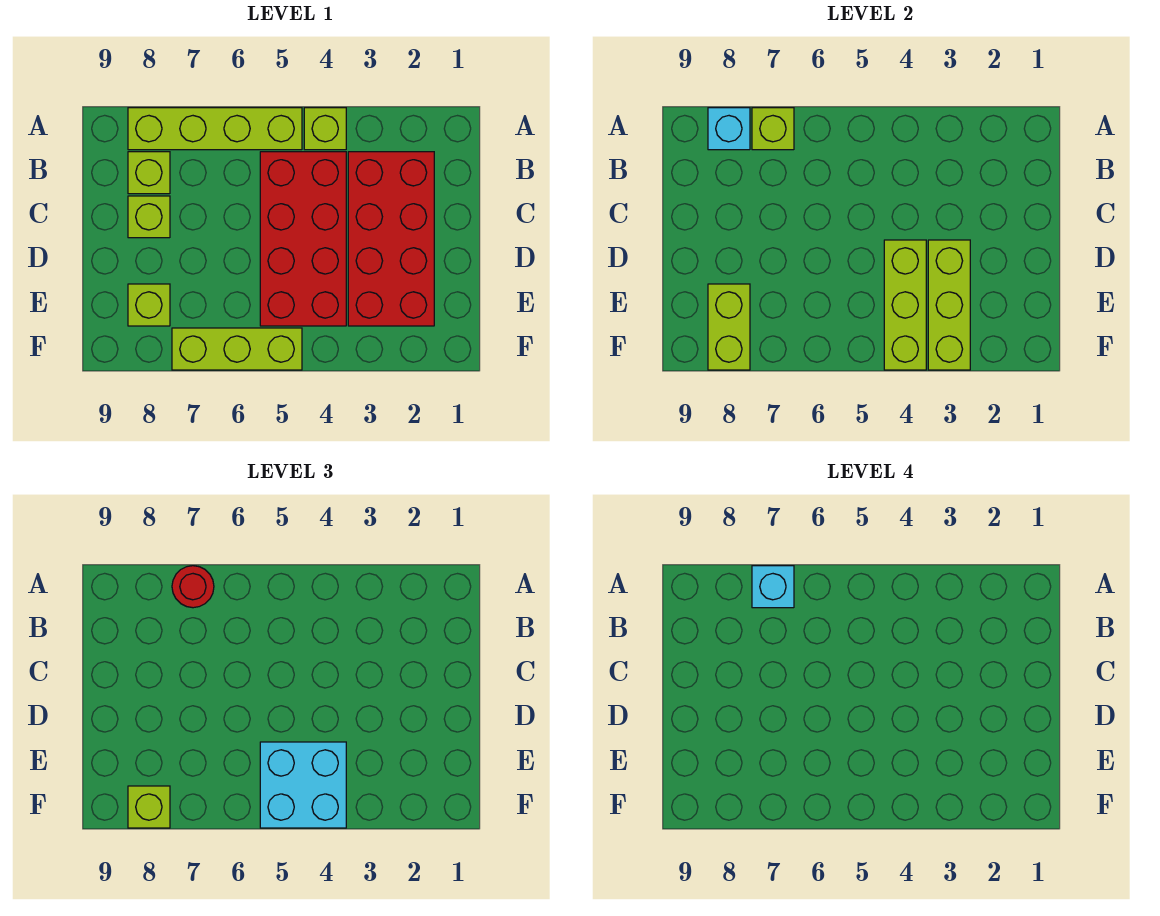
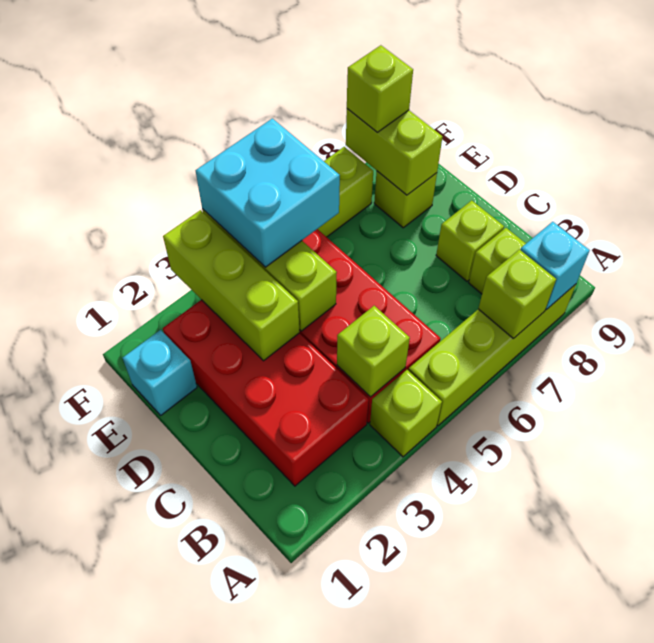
red 1x1 round brick [172,566,214,608] -> none
cyan 1x1 brick [752,566,794,608] -> cyan 1x1 brick moved to [123,330,197,415]
none -> lime 1x1 brick [337,306,410,397]

